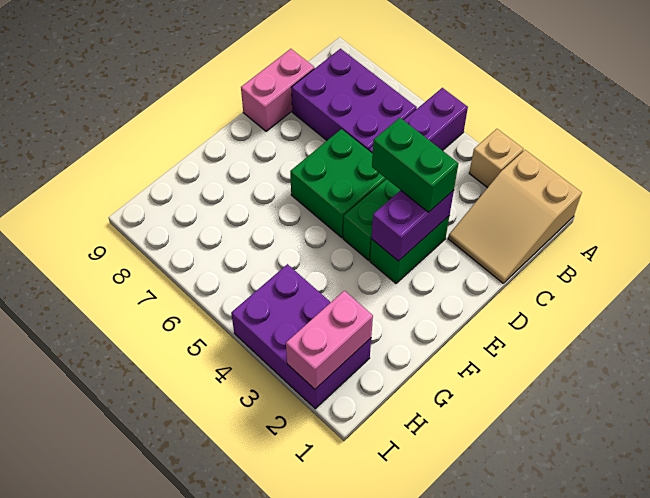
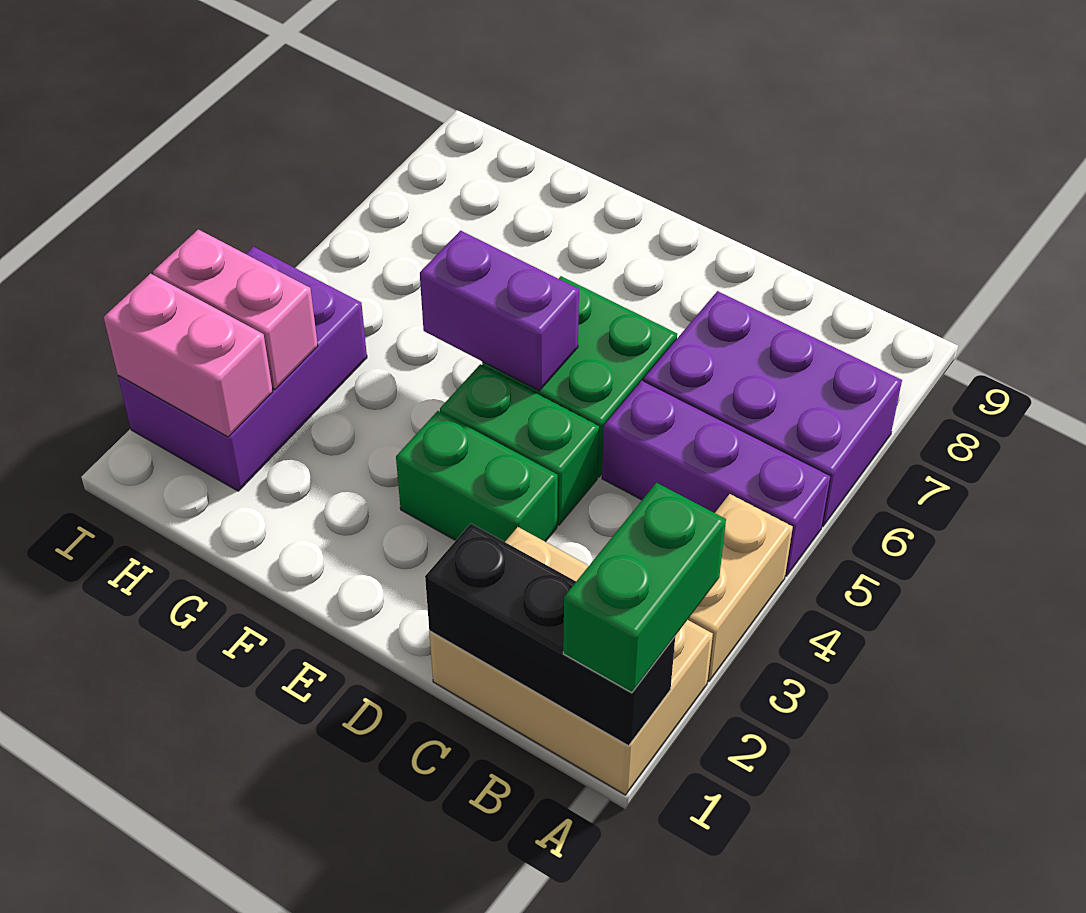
tan 2x3 slope [448,150,582,283] -> tan 2x3 brick [429,527,713,795]
none -> black 1x3 brick [425,524,675,746]
tan 1x1 brick [469,129,523,188] -> tan 1x2 brick [688,494,793,681]
purple 2x3 brick [291,49,417,151] -> purple 2x3 brick turned to [644,291,902,526]
pink 1x2 brick [241,49,314,131] -> pink 1x2 brick moved to [153,229,318,390]
purple 1x2 brick [372,190,454,261] -> purple 1x2 brick moved to [420,231,579,391]
green 1x2 brick [372,118,458,212] -> green 1x2 brick moved to [563,483,726,693]

